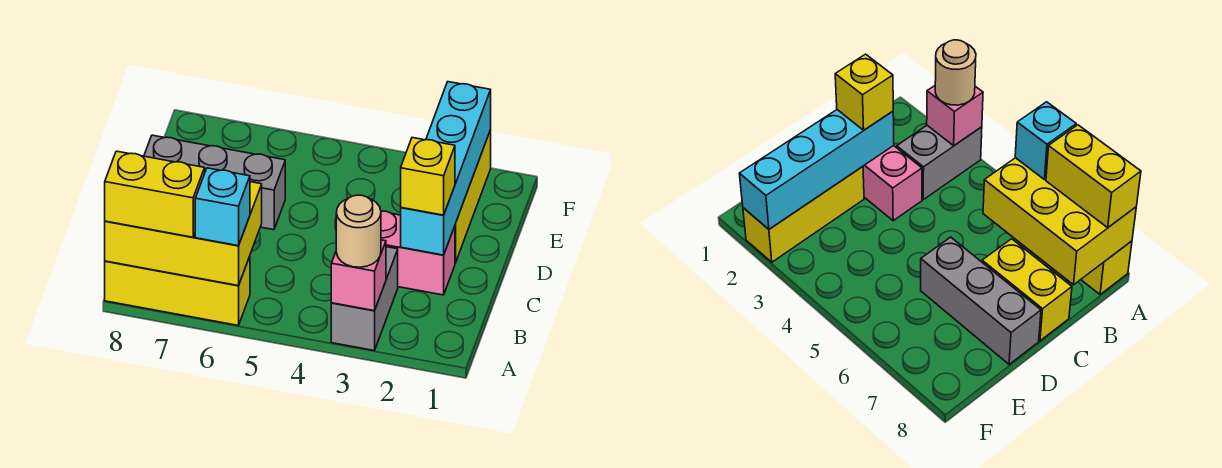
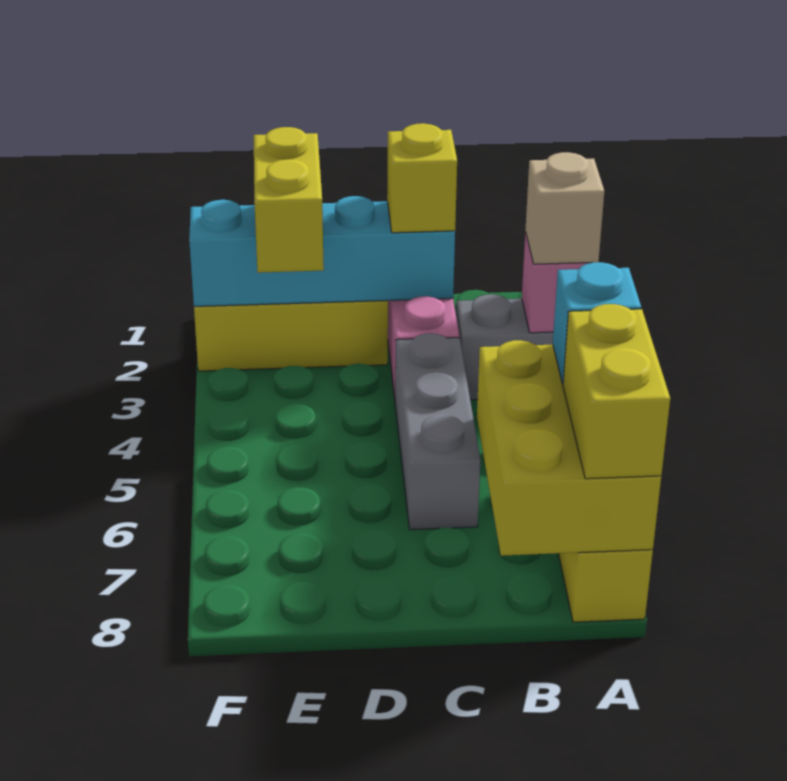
tan 1x1 round brick [336,195,381,267] -> tan 1x1 brick [525,152,604,264]
yellow 1x2 brick [982,239,1072,341] -> yellow 1x2 brick moved to [254,127,324,273]
grey 1x3 brick [144,135,285,230] -> grey 1x3 brick moved to [395,333,480,530]

